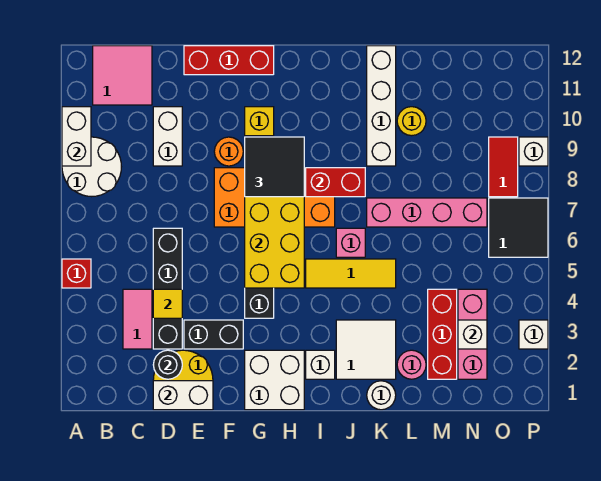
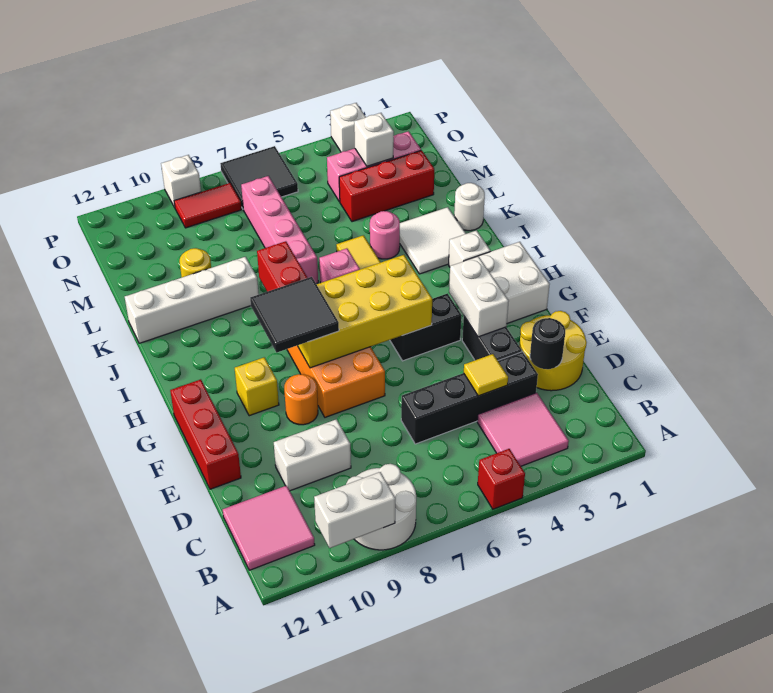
pink 1x2 tile [123,289,152,349] -> pink 2x2 tile [477,393,569,466]
white 1x2 brick [153,381,213,410] -> white 1x2 brick moved to [449,256,509,337]
pink 1x1 round brick [397,350,426,379] -> pink 1x1 round brick moved to [370,211,400,259]

